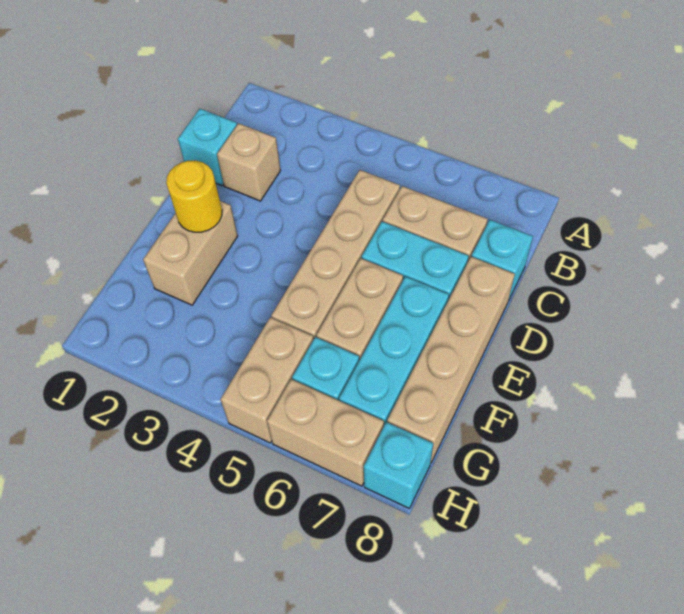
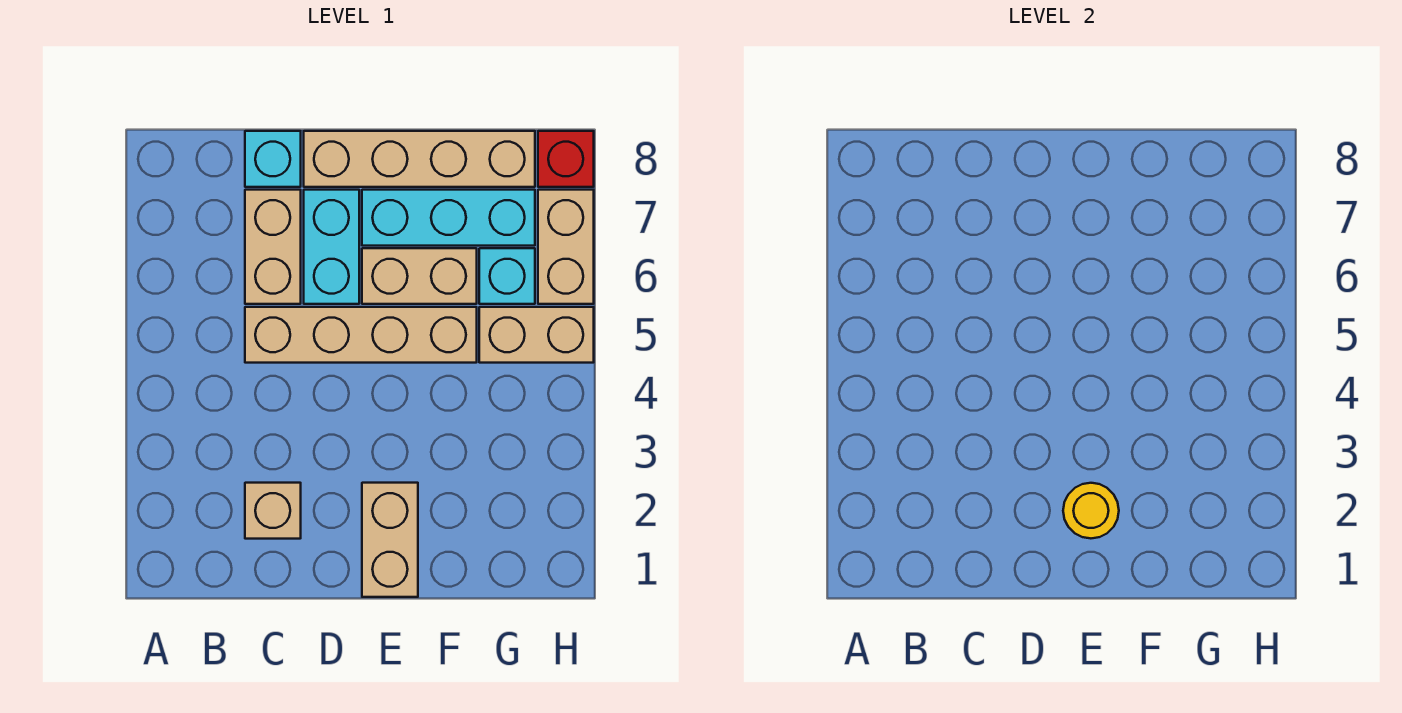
cyan 1x1 brick [178,109,237,185] -> none
tan 1x2 brick [143,201,238,305] -> tan 1x2 brick turned to [362,483,418,597]
cyan 1x1 brick [364,422,433,508] -> red 1x1 brick [538,131,594,187]

